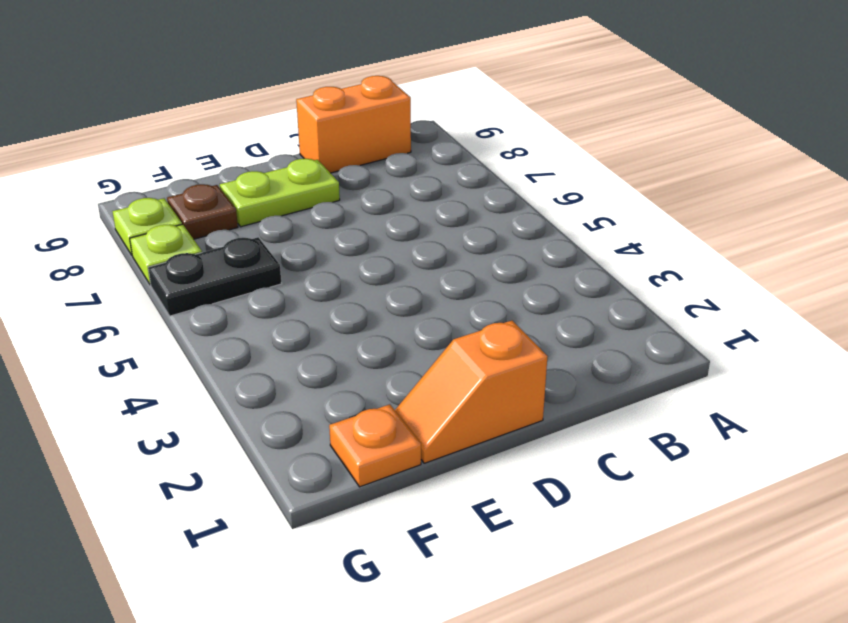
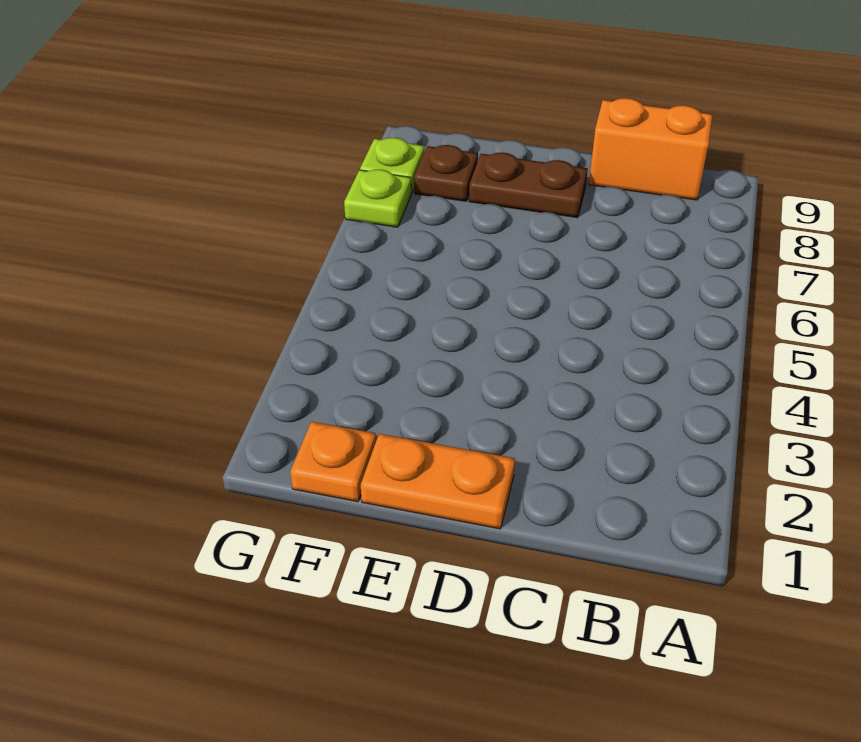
orange 1x2 slope [395,321,548,463] -> orange 1x2 plate [361,434,515,529]
lime 1x2 plate [220,159,340,227] -> brown 1x2 plate [469,153,588,218]
black 1x2 plate [148,237,282,316] -> none

